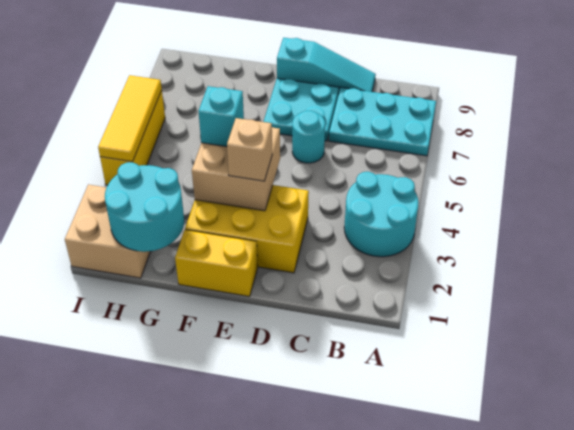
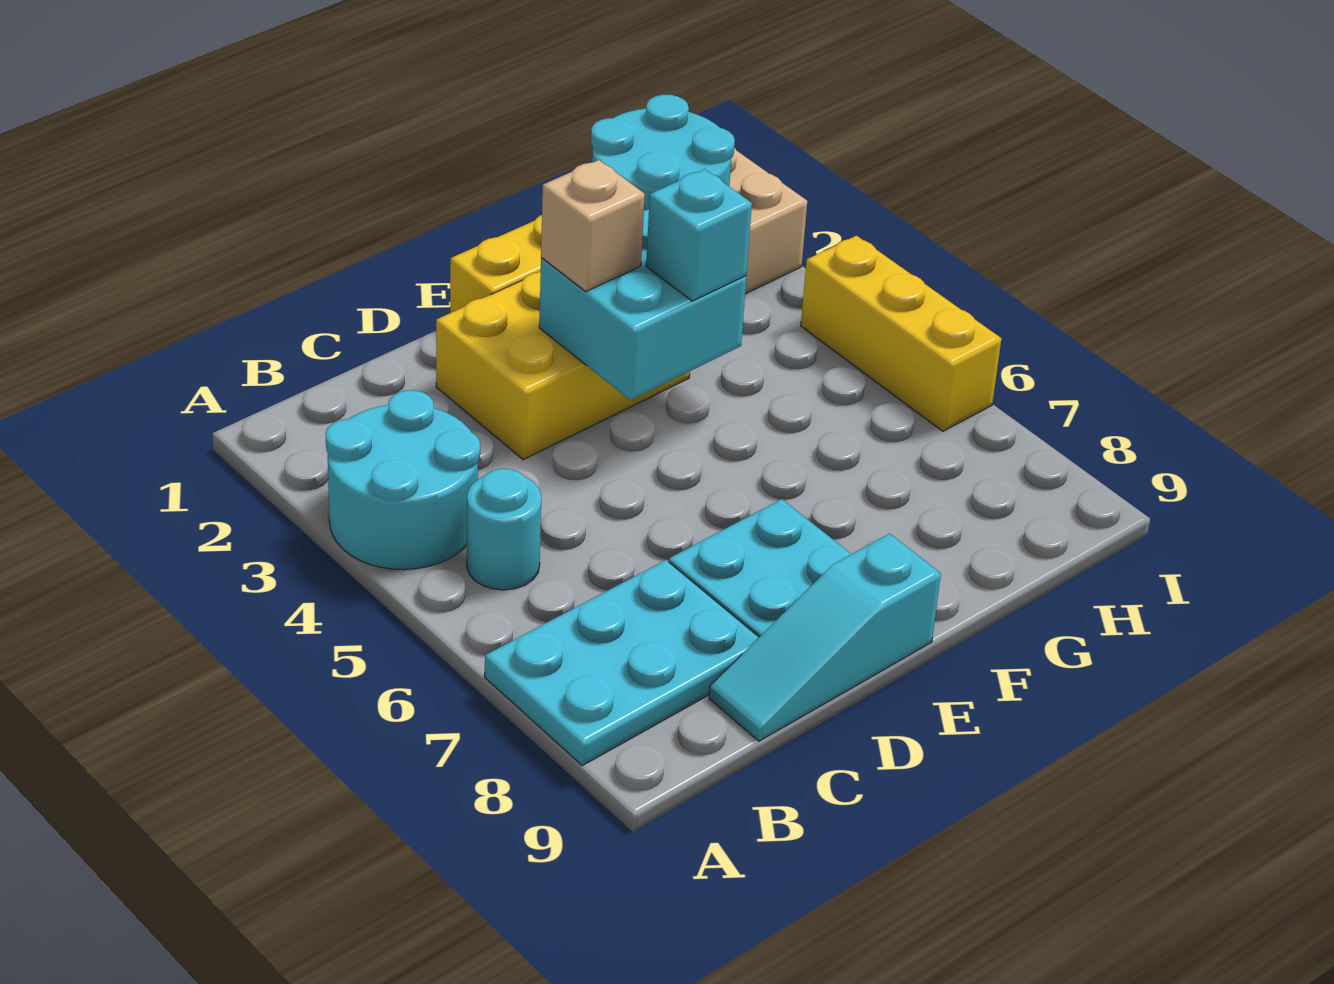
cyan 1x1 round brick [292,111,325,163] -> cyan 1x1 round brick moved to [467,469,541,590]
tan 2x2 brick [192,127,280,211] -> cyan 2x2 brick [539,209,746,400]
yellow 1x3 tile [98,75,162,162] -> none

